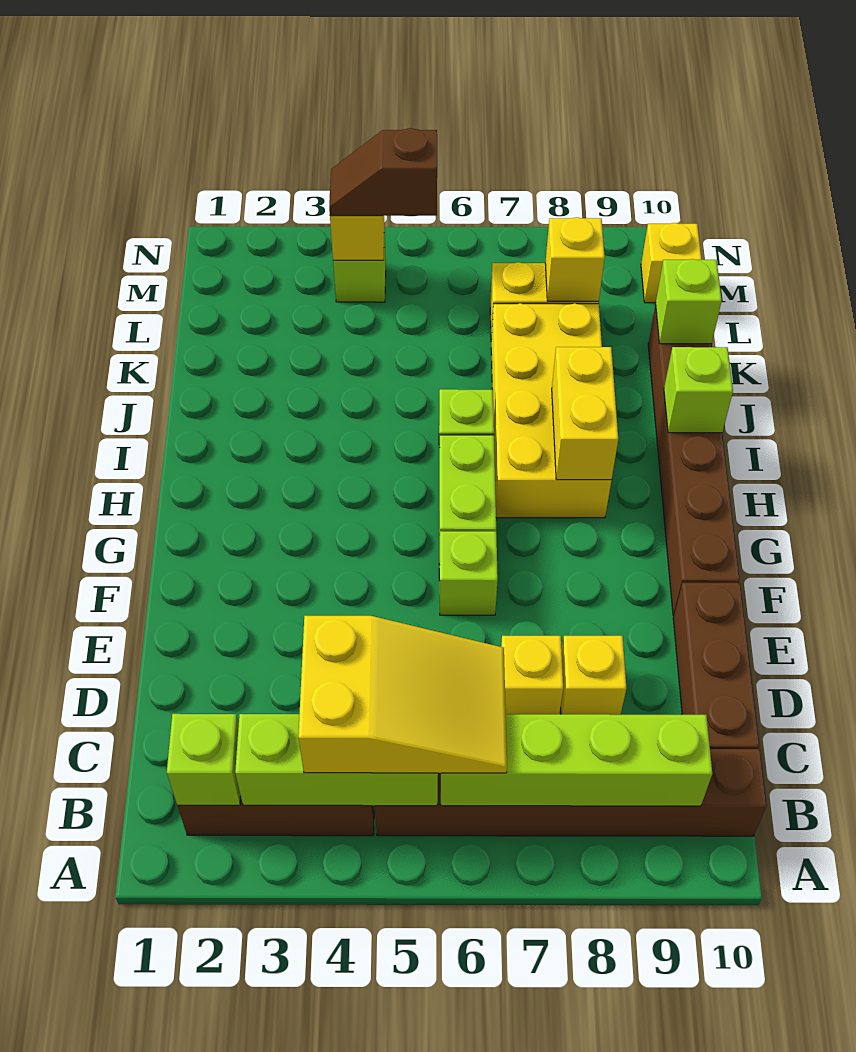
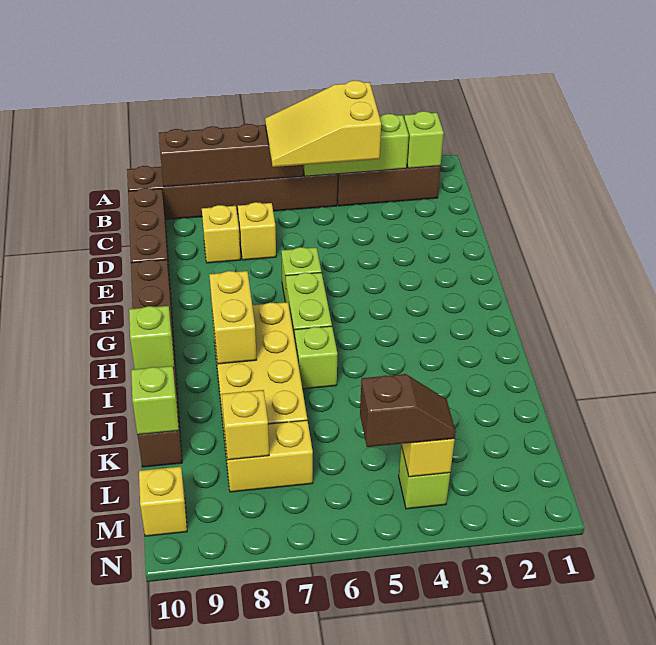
lime 1x4 brick [441,714,712,806] -> brown 1x4 brick [159,124,303,187]

